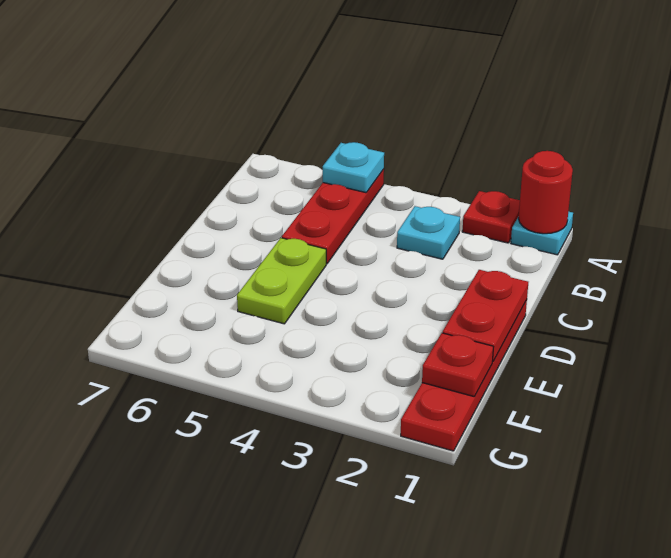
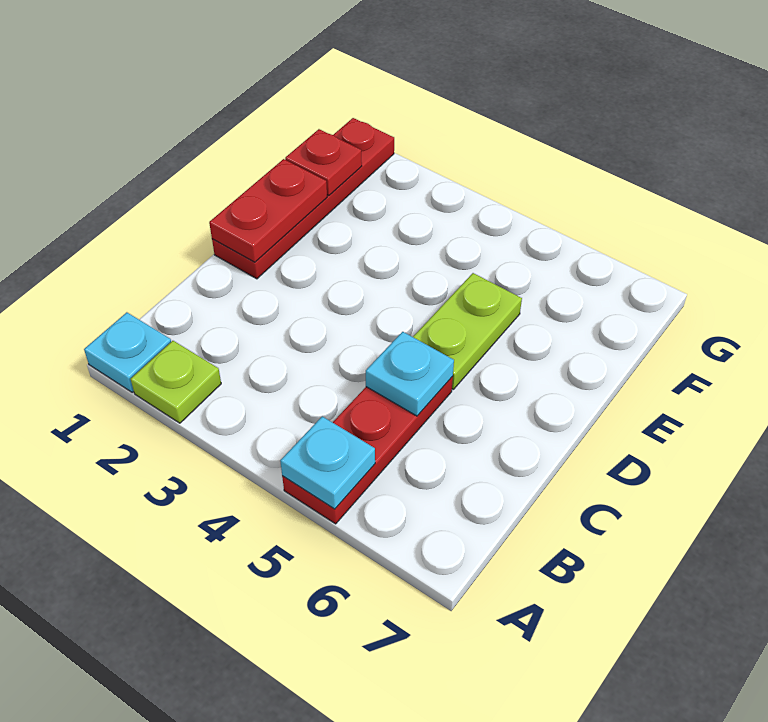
red 1x1 round brick [519,151,573,234] -> none
red 1x1 plate [462,191,520,243] -> lime 1x1 plate [131,341,221,423]
cyan 1x1 plate [397,206,460,259] -> cyan 1x1 plate moved to [366,332,454,416]

